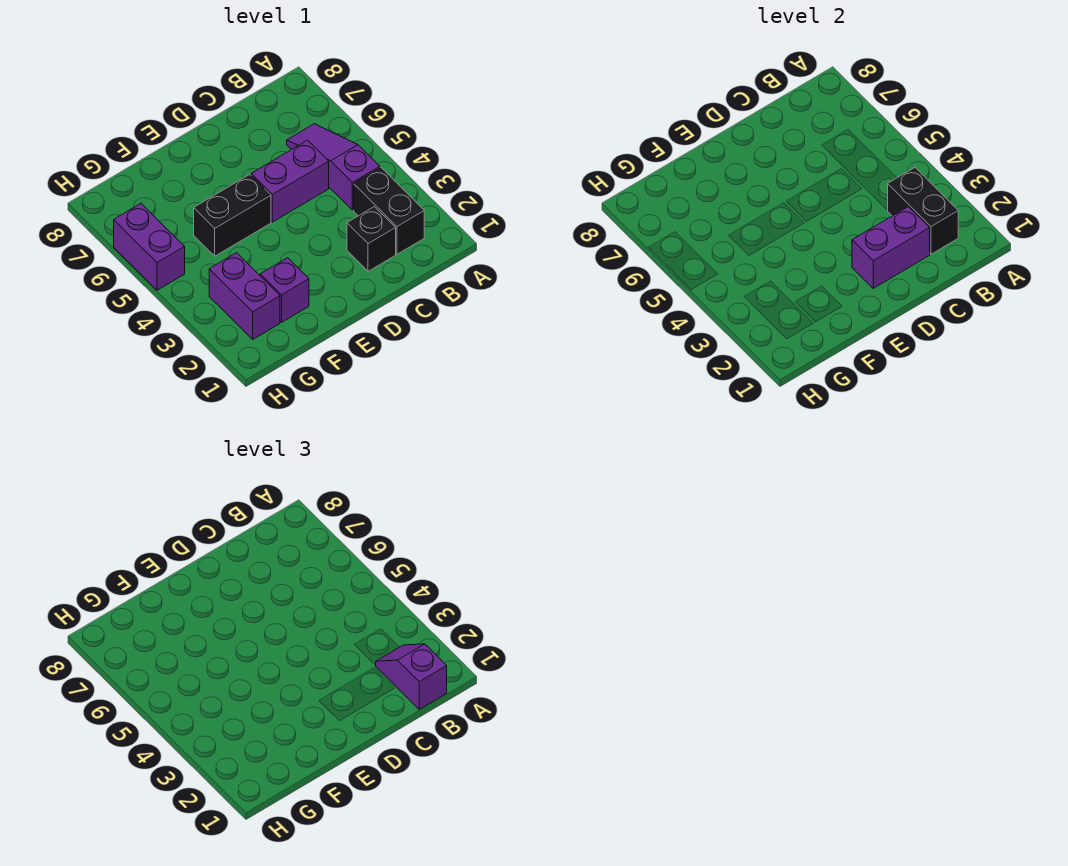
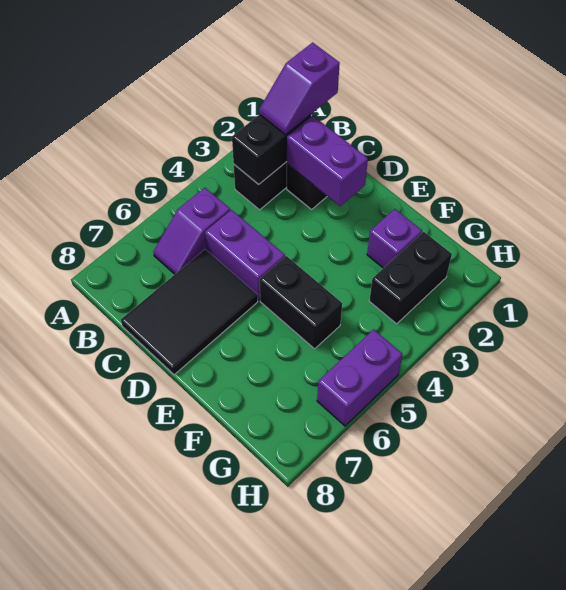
purple 1x3 slope [287,124,380,210] -> purple 1x2 slope [153,188,230,274]
none -> black 2x3 tile [121,249,258,375]
purple 1x2 brick [209,253,280,339] -> black 1x2 brick [369,232,452,324]

